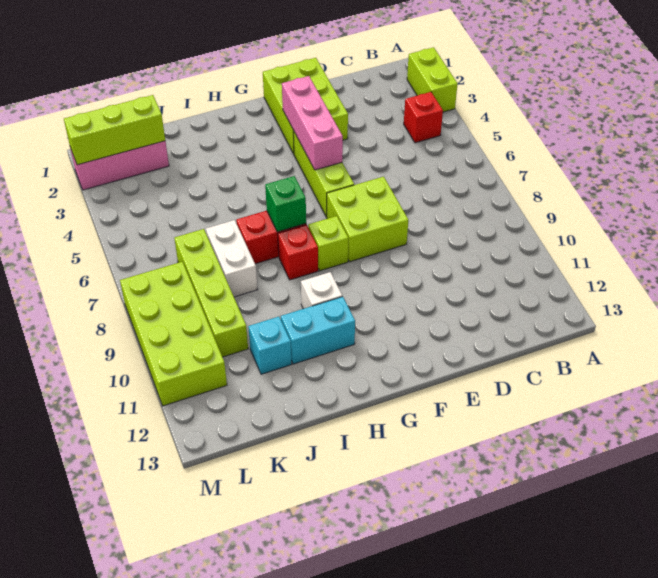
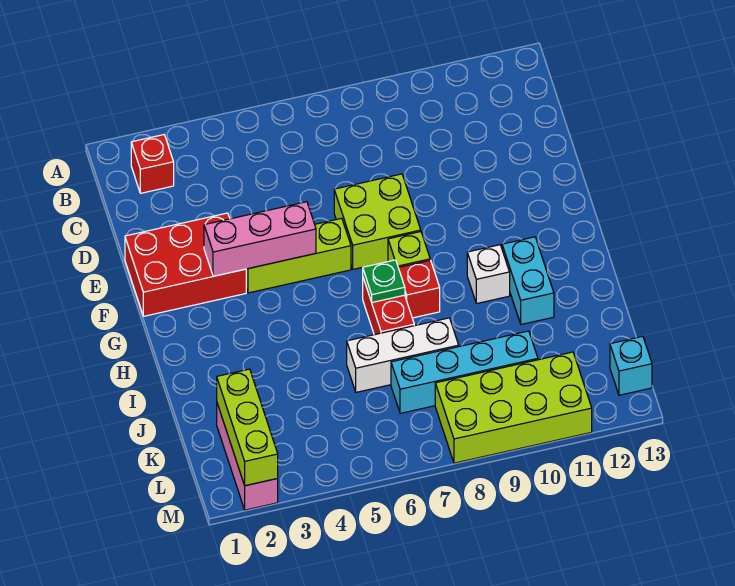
lime 1x2 brick [407,47,458,112] -> none
red 1x1 brick [404,92,443,143] -> red 1x1 brick moved to [131,135,174,193]
lime 2x3 brick [263,58,348,154] -> red 2x3 brick [125,213,246,316]
green 1x1 brick [265,176,306,232] -> green 1x1 plate [363,260,405,302]
white 1x2 brick [206,220,258,297] -> white 1x3 brick [347,318,459,392]
cyan 1x1 brick [248,317,292,374] -> cyan 1x1 brick moved to [610,336,652,395]
lime 1x4 brick [175,229,248,357] -> cyan 1x4 brick [391,331,538,413]

